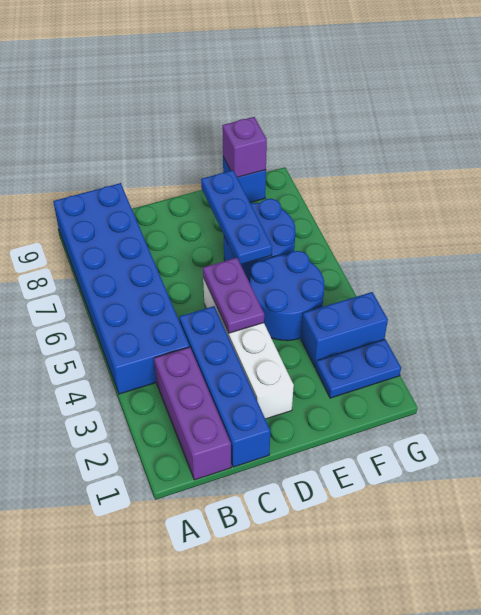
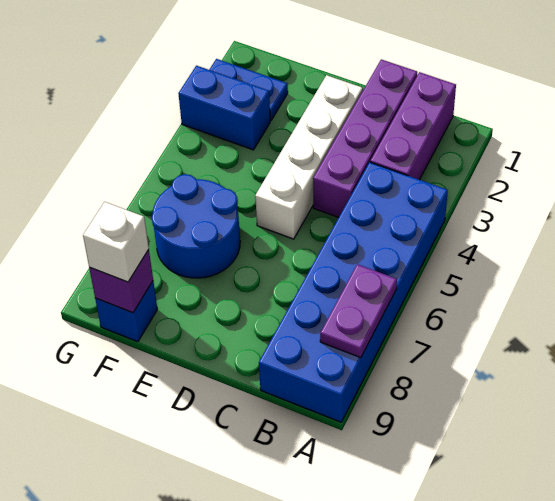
blue 1x4 brick [179,306,270,467] -> purple 1x4 brick [313,59,417,218]
purple 1x2 plate [203,258,264,333] -> purple 1x2 plate moved to [320,264,397,358]
blue 2x2 round brick [250,251,324,341] -> none
blue 1x3 plate [201,170,272,264] -> none
none -> white 1x1 brick [83,202,149,282]

